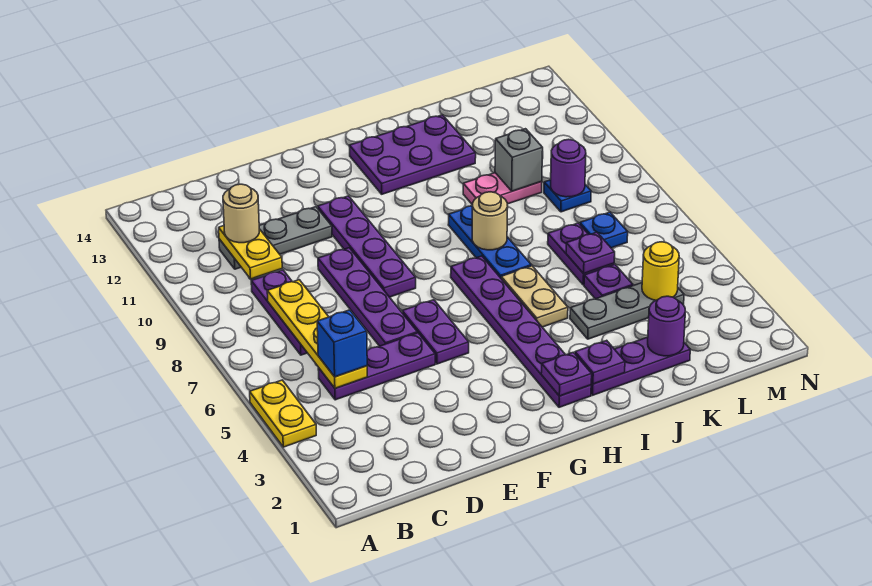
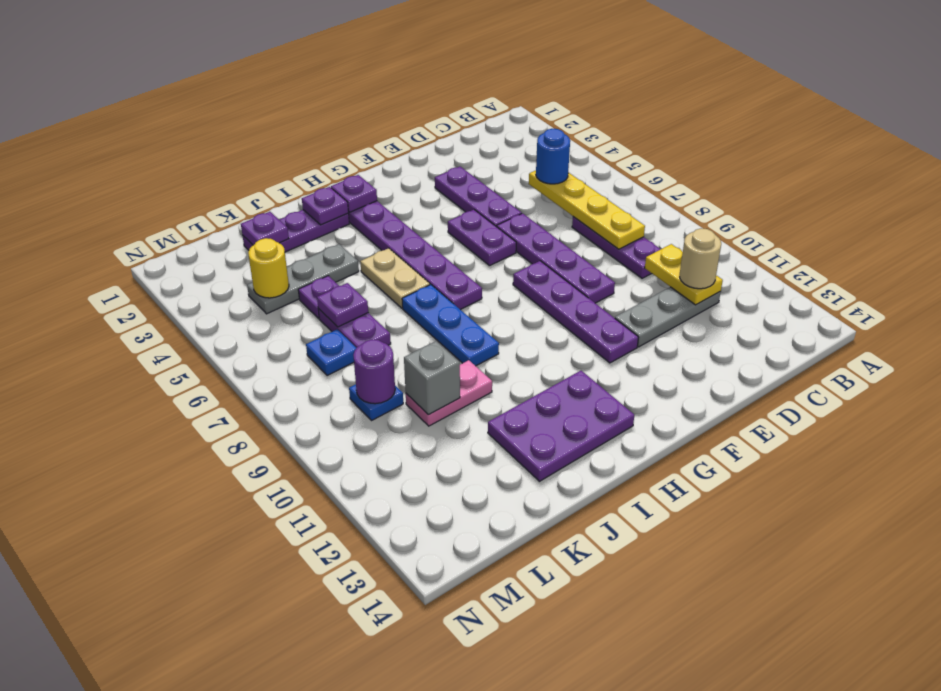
yellow 1x2 plate [250,380,316,447] -> none
purple 1x3 plate [318,333,435,400] -> purple 1x3 plate turned to [435,167,522,227]
blue 1x1 brick [317,310,367,377] -> blue 1x1 round brick [536,129,570,184]
tan 1x1 round brick [472,192,508,250] -> none
purple 1x1 round brick [648,296,685,356] -> purple 1x1 plate [241,212,289,245]

